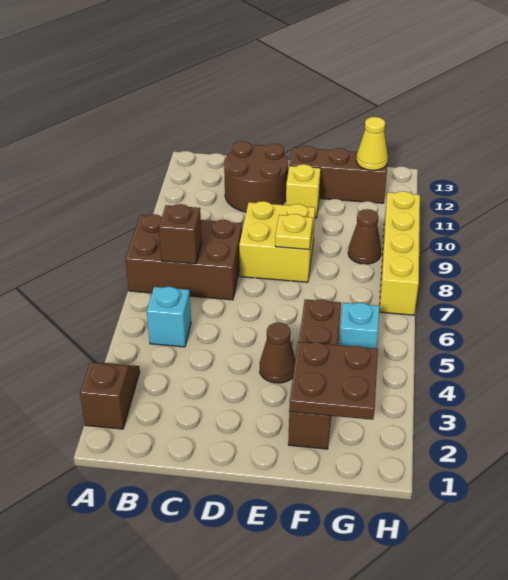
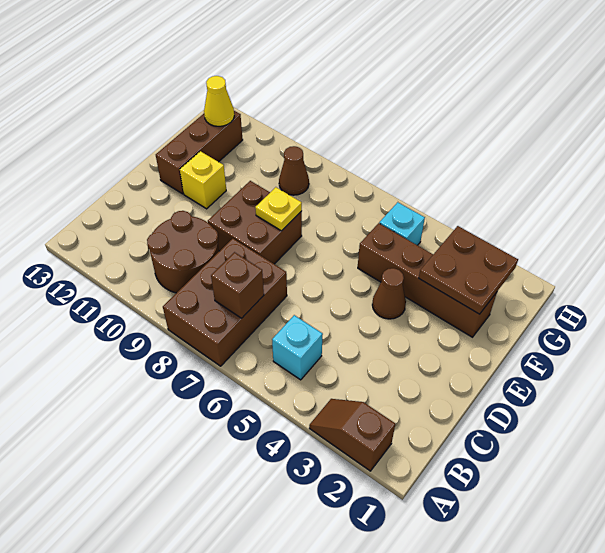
brown 2x2 round brick [224,141,288,212] -> brown 2x2 round brick moved to [147,211,219,293]
yellow 2x2 brick [239,201,315,282] -> brown 2x2 brick [208,181,302,264]
yellow 1x4 brick [379,191,420,315] -> none

